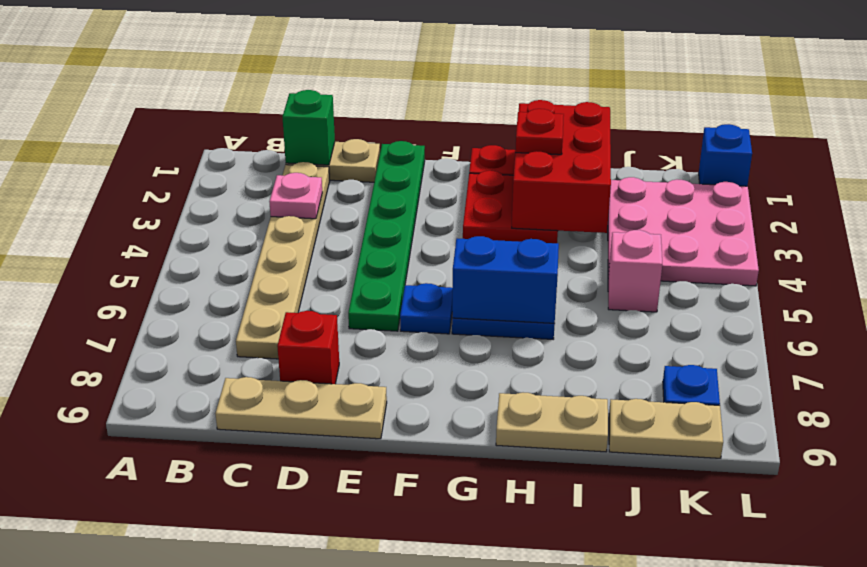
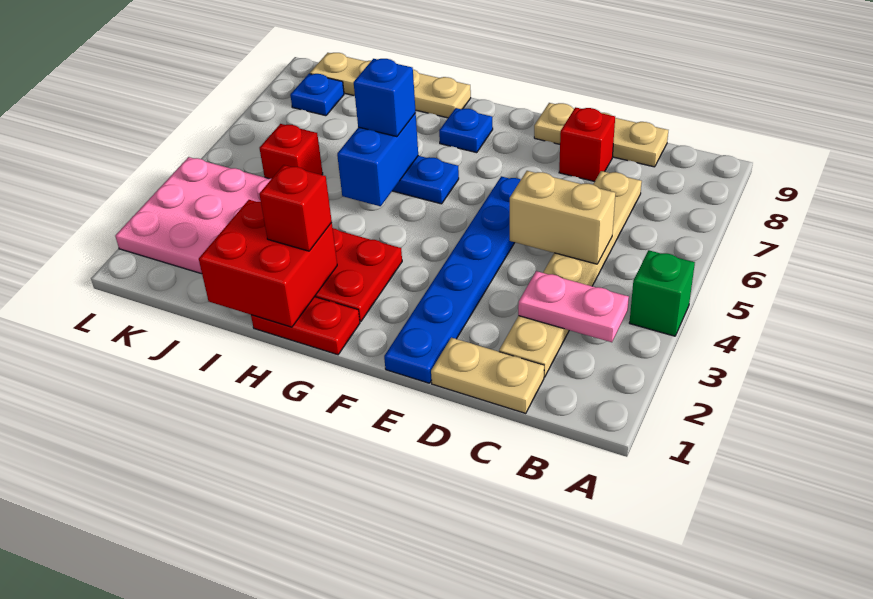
green 1x1 brick [282,90,335,165] -> green 1x1 brick moved to [629,250,695,336]
pink 1x1 plate [269,173,322,219] -> pink 1x2 plate [518,271,629,342]
none -> tan 1x2 brick [510,171,616,264]
green 1x6 plate [348,141,425,331] -> blue 1x6 plate [384,176,521,383]
blue 1x1 plate [400,283,453,334] -> blue 1x1 plate moved to [439,108,493,153]
blue 1x2 brick [452,236,559,323] -> blue 1x2 brick turned to [337,113,418,206]
red 2x3 brick [512,100,611,233] -> red 2x2 brick [199,200,337,327]
red 1x1 plate [515,109,564,155] -> red 1x1 brick [259,165,332,251]
pink 1x1 brick [608,230,662,312] -> red 1x1 brick [260,124,323,179]
blue 1x1 brick [699,124,752,186] -> blue 1x1 brick moved to [354,59,416,137]

